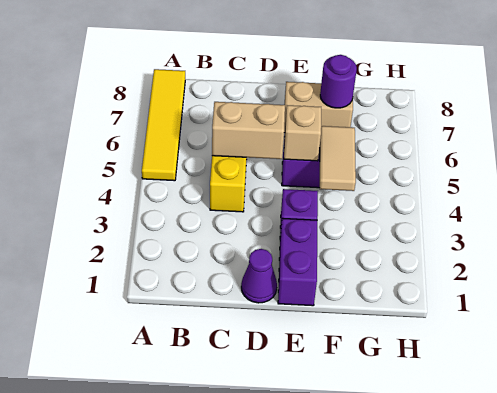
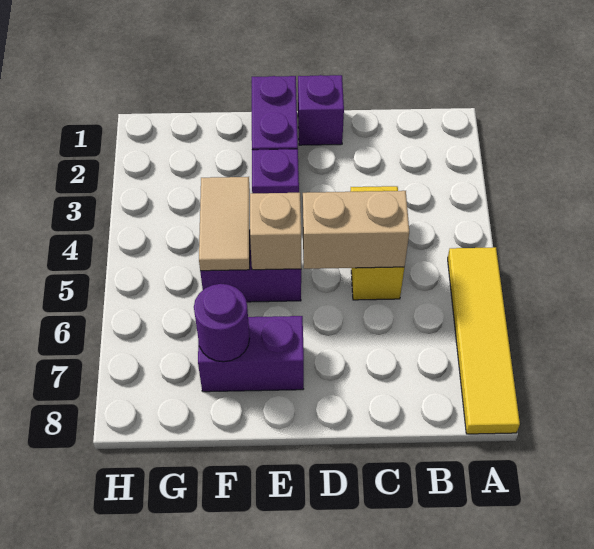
purple 1x1 cone [241,249,277,303] -> purple 1x1 brick [298,75,344,145]
tan 1x2 brick [284,82,353,133] -> purple 1x2 brick [198,316,304,392]

